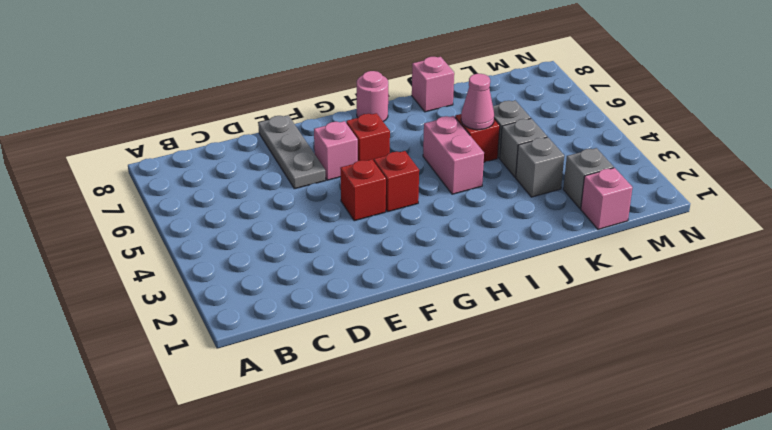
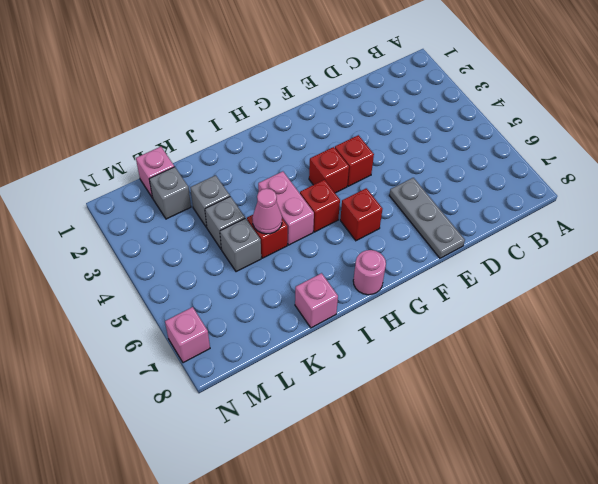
pink 1x1 brick [314,121,358,180] -> pink 1x1 brick moved to [165,307,210,363]
none -> red 1x1 brick [300,180,340,232]

